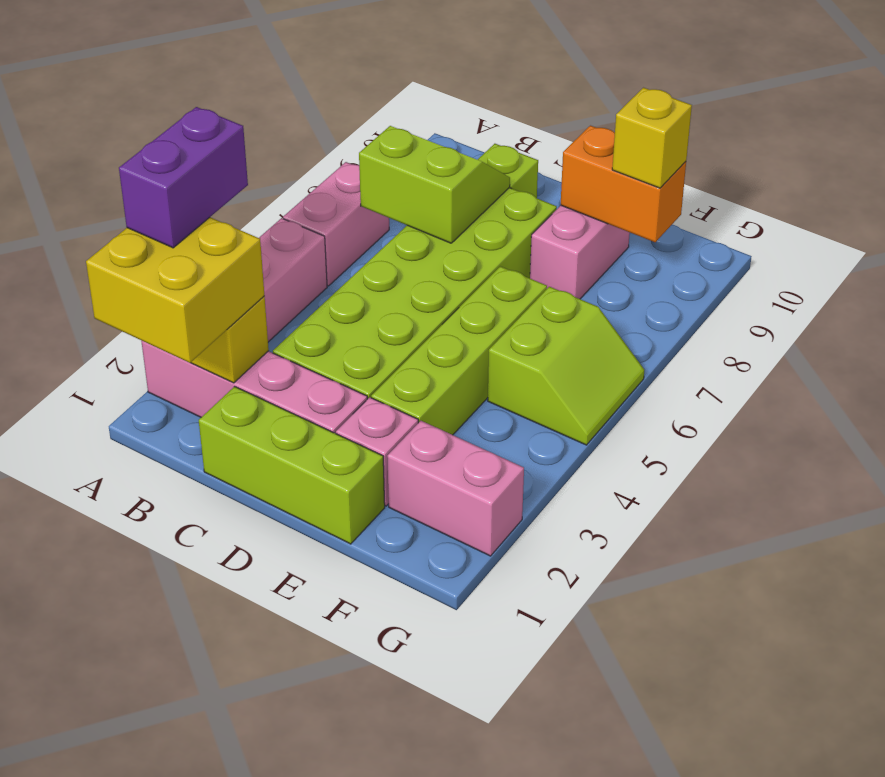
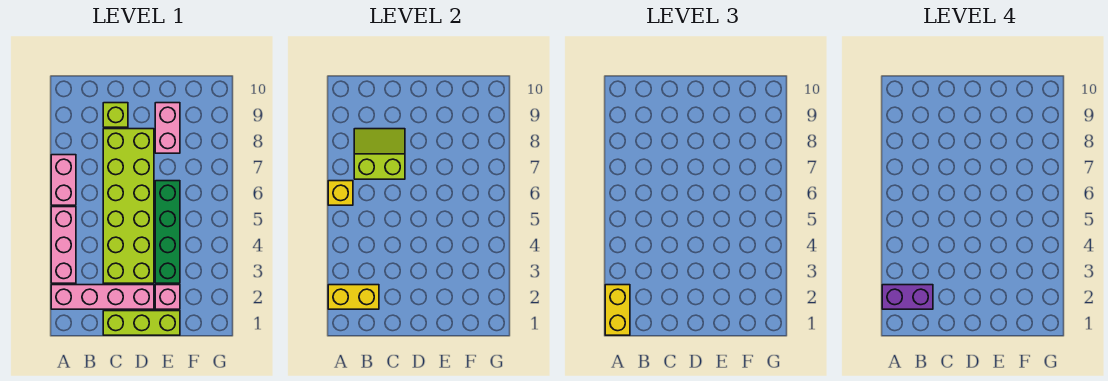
yellow 2x2 brick [86,217,264,363] -> yellow 1x2 brick [605,285,630,335]
purple 1x2 brick [119,107,248,248] -> purple 1x2 brick turned to [882,285,933,309]
lime 1x4 brick [371,266,547,435] -> green 1x4 brick [155,181,180,283]
orange 1x2 brick [561,126,686,242] -> none
pink 1x2 brick [387,421,524,556] -> none
lime 2x2 slope [488,287,644,445] -> none
yellow 1x1 brick [612,88,692,188] -> yellow 1x1 brick moved to [328,181,353,205]

